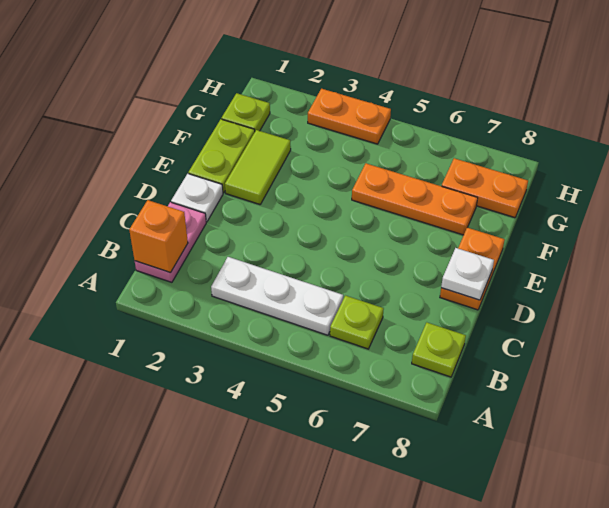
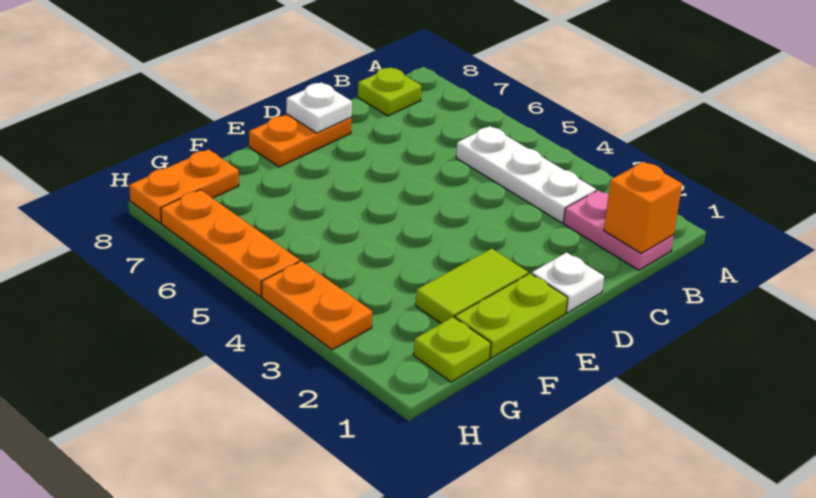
pink 1x2 plate [135,202,206,282] -> pink 1x2 plate turned to [564,190,674,270]
lime 1x1 plate [330,296,384,349] -> none
orange 1x3 plate [352,163,478,235] -> orange 1x3 plate moved to [161,190,300,296]
orange 1x2 plate [442,158,528,218] -> orange 1x2 plate turned to [129,149,239,223]

